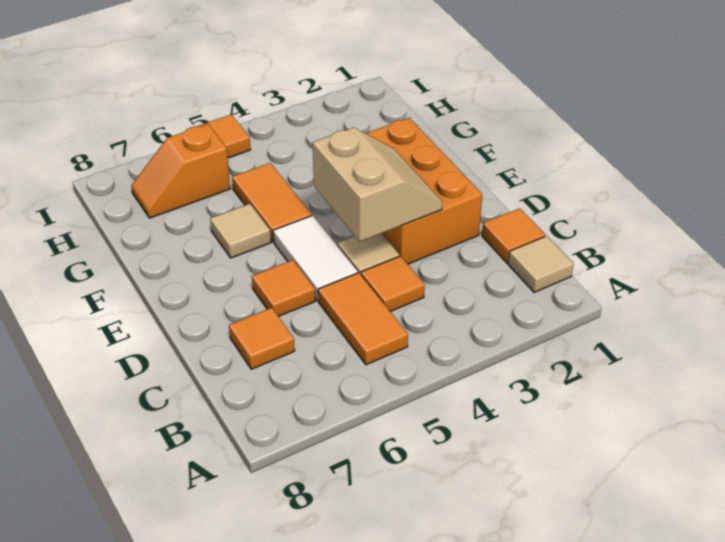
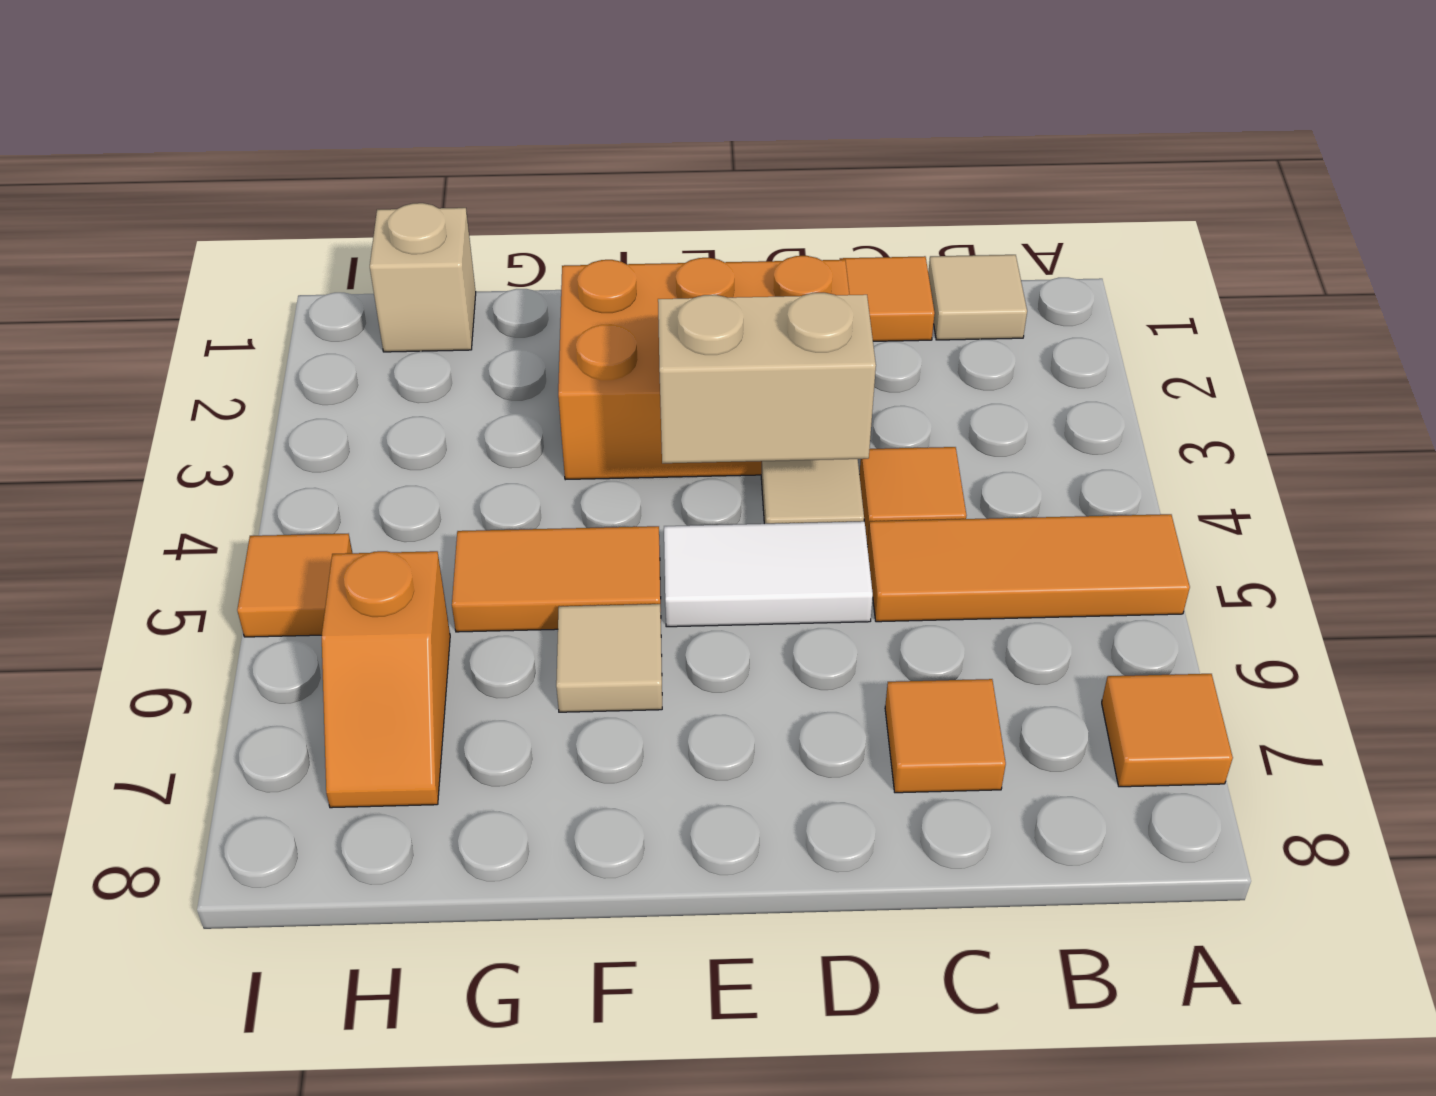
orange 1x2 tile [318,273,408,365] -> orange 1x3 tile [868,514,1190,622]
orange 1x1 tile [252,260,315,316] -> orange 1x1 tile moved to [1102,674,1233,787]
none -> tan 1x1 brick [370,203,476,352]

